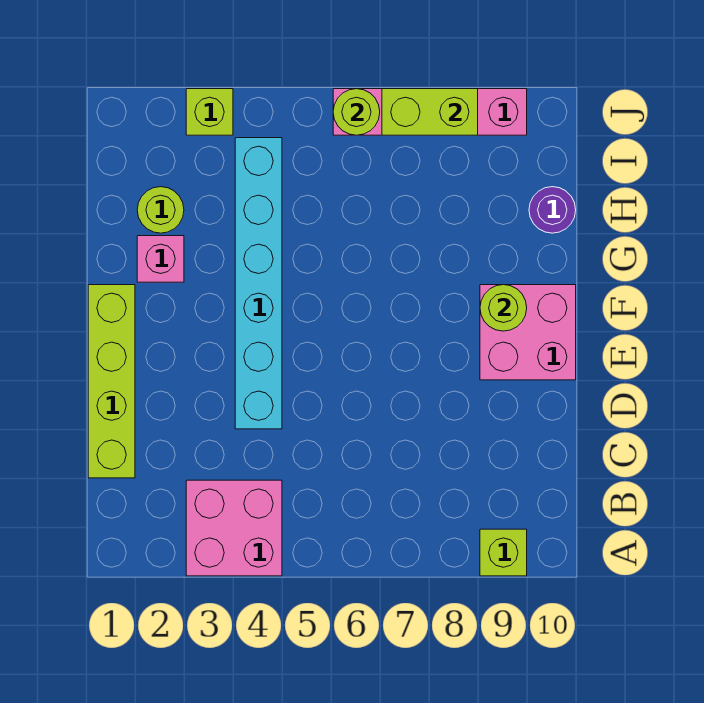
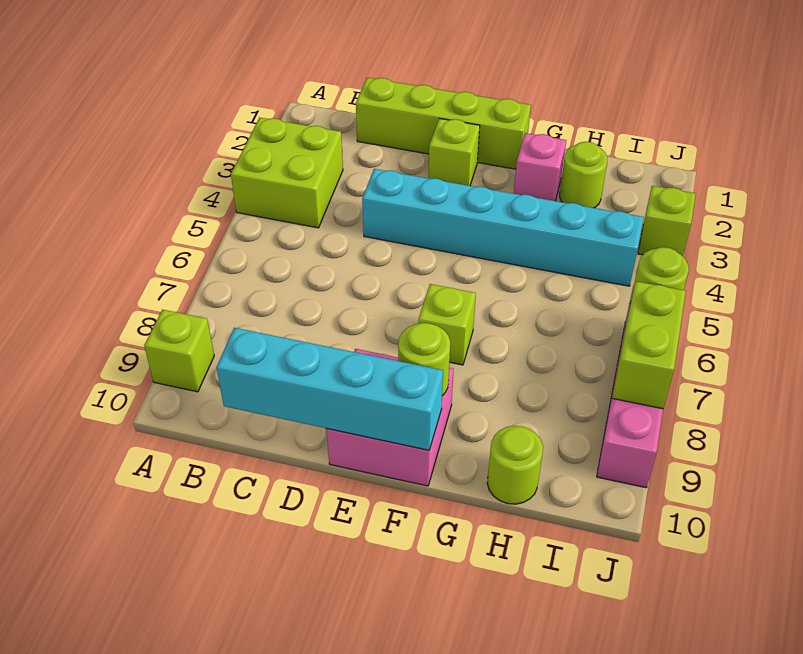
pink 2x2 brick [186,480,282,576] -> lime 2x2 brick [231,118,343,228]
none -> cyan 1x4 brick [216,328,443,450]
none -> lime 1x1 brick [429,118,480,186]
none -> lime 1x1 brick [418,284,476,365]
purple 1x1 round brick [529,187,576,233] -> lime 1x1 round brick [487,426,543,504]

